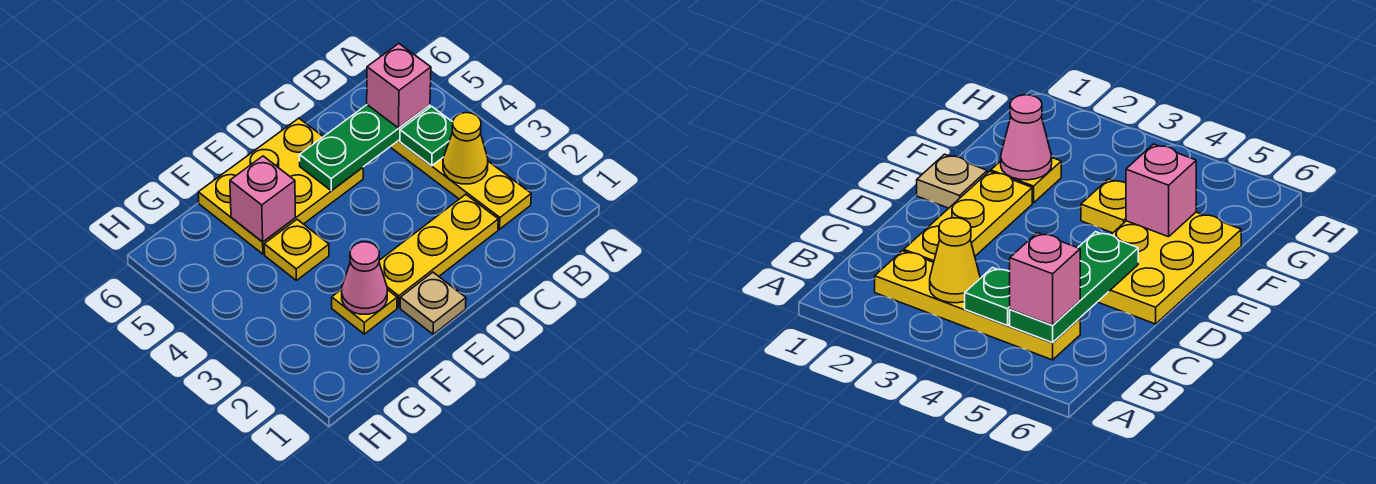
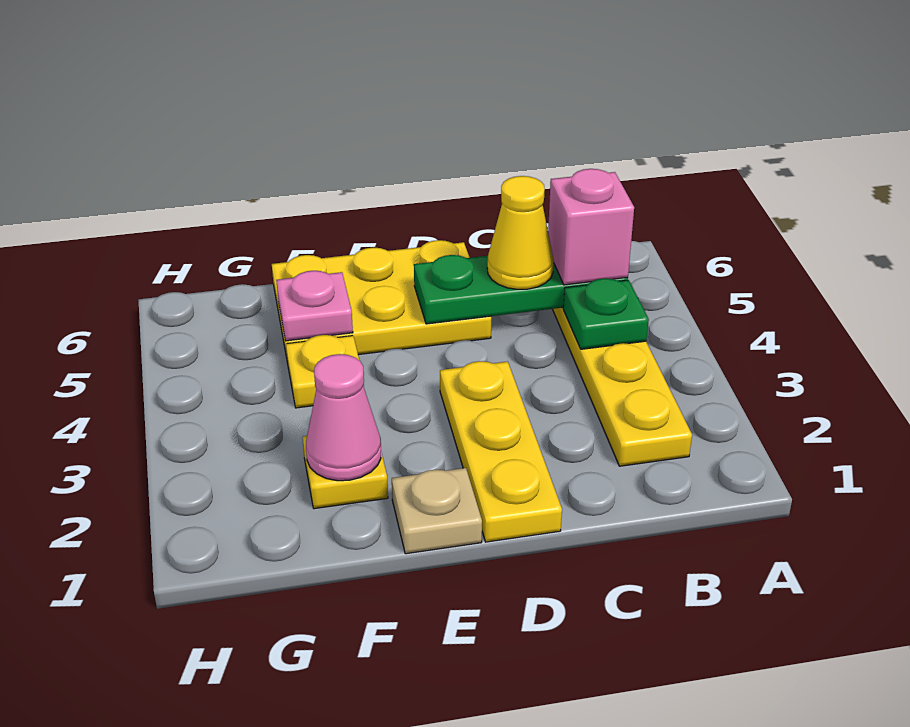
yellow 1x1 cone [443,113,488,184] -> yellow 1x1 cone moved to [487,176,554,289]
yellow 1x3 plate [379,194,498,307] -> yellow 1x3 plate turned to [440,361,562,542]
pink 1x1 brick [230,156,296,242] -> pink 1x1 plate [276,271,353,341]

